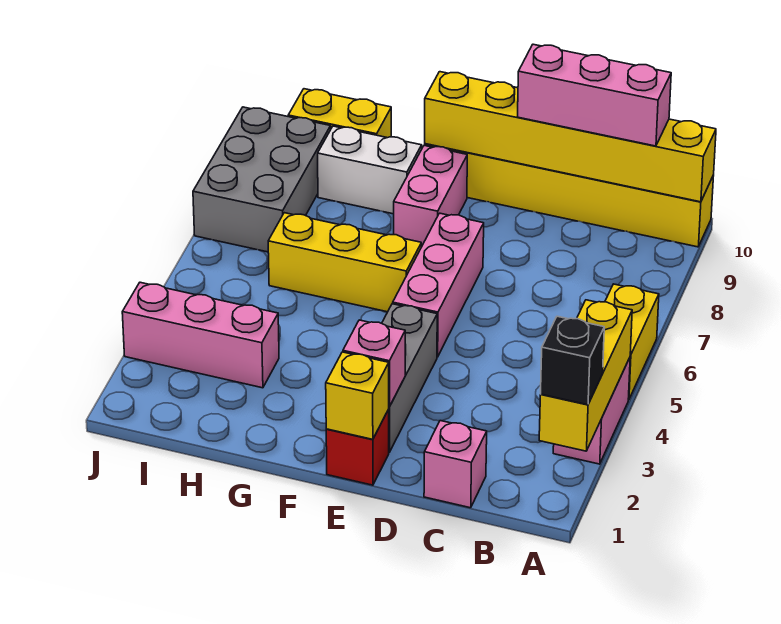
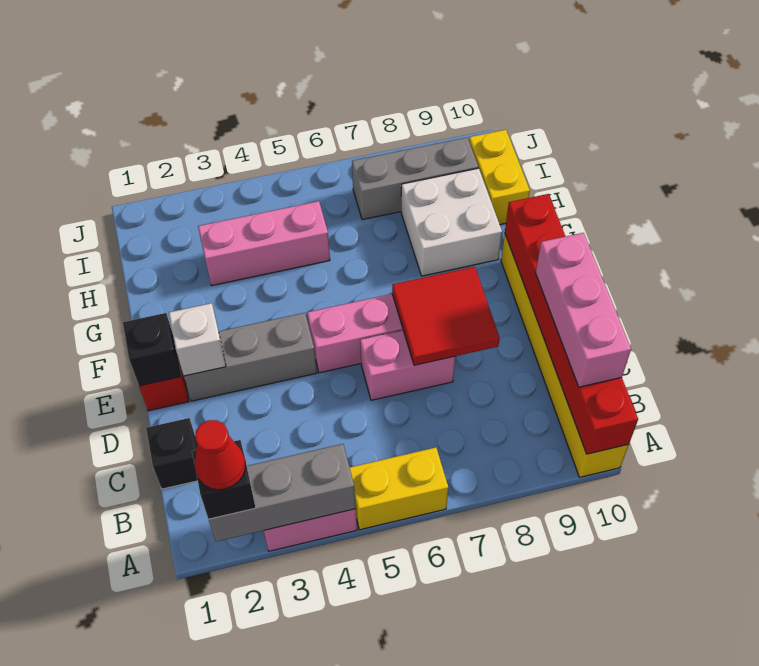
yellow 1x3 brick [539,300,632,451] -> grey 1x3 brick [209,444,356,542]
none -> red 1x1 cone [195,420,245,490]
yellow 1x6 brick [425,72,716,202] -> red 1x6 brick [505,194,638,454]
pink 1x1 brick [424,421,487,508] -> black 1x1 brick [146,418,198,489]
none -> red 2x2 tile [392,267,500,365]
yellow 1x1 brick [326,352,389,439] -> black 1x1 brick [123,313,182,386]
pink 1x1 brick [343,320,405,407] -> white 1x1 brick [169,303,226,376]
yellow 1x3 brick [268,213,421,312] -> none
pink 1x2 brick [394,145,467,247] -> pink 1x2 brick moved to [360,330,455,400]
white 1x2 brick [318,126,422,214] -> white 2x2 brick [401,168,502,276]
pink 1x3 brick [122,282,279,388] -> pink 1x3 brick turned to [198,201,330,286]
grey 2x3 brick [193,107,331,252] -> grey 1x3 brick [352,137,478,220]

